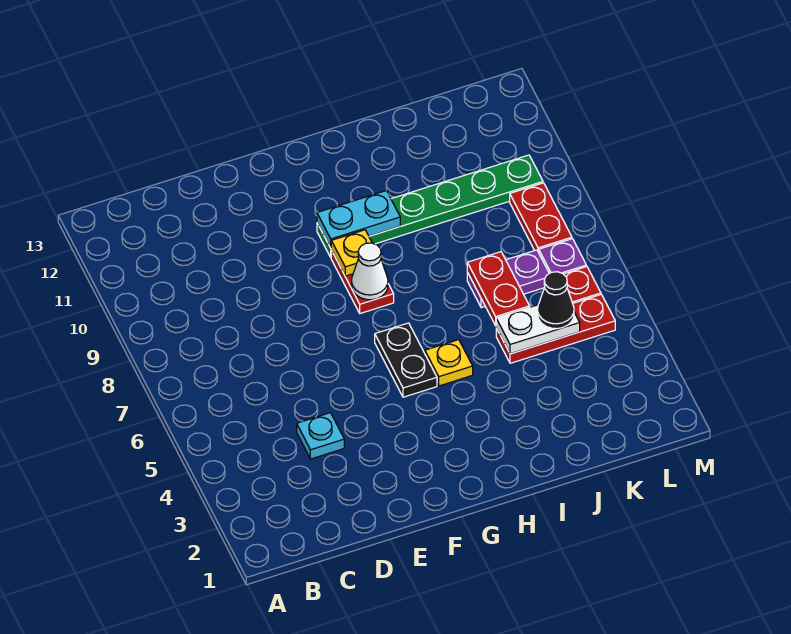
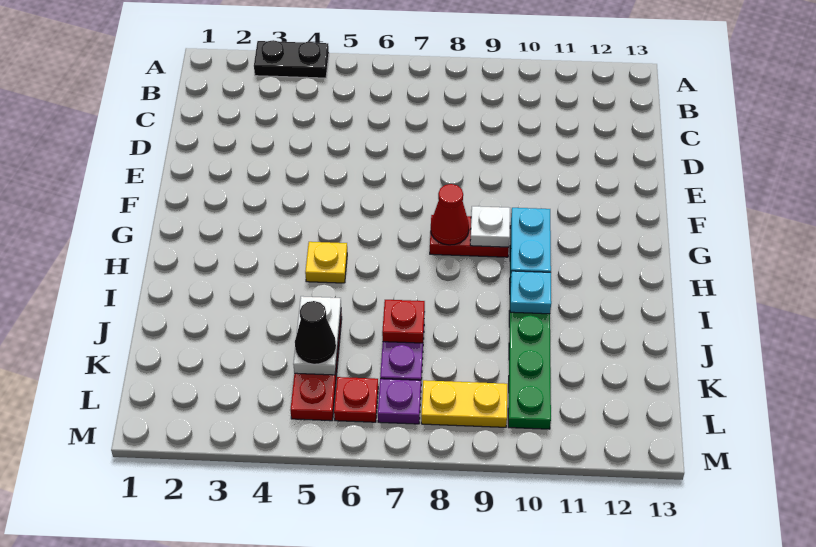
cyan 1x1 plate [297,413,344,459] -> cyan 1x1 plate moved to [510,271,551,314]
black 1x2 plate [375,323,437,397] -> black 1x2 plate moved to [254,40,329,78]
white 1x1 cone [351,243,388,300] -> red 1x1 cone [431,184,469,245]
yellow 1x1 plate [331,230,372,276] -> white 1x1 plate [470,206,510,247]
red 1x2 plate [467,252,530,326] -> red 1x1 plate [382,300,425,343]
red 1x2 plate [510,183,572,252] -> yellow 1x2 plate [421,380,507,427]

